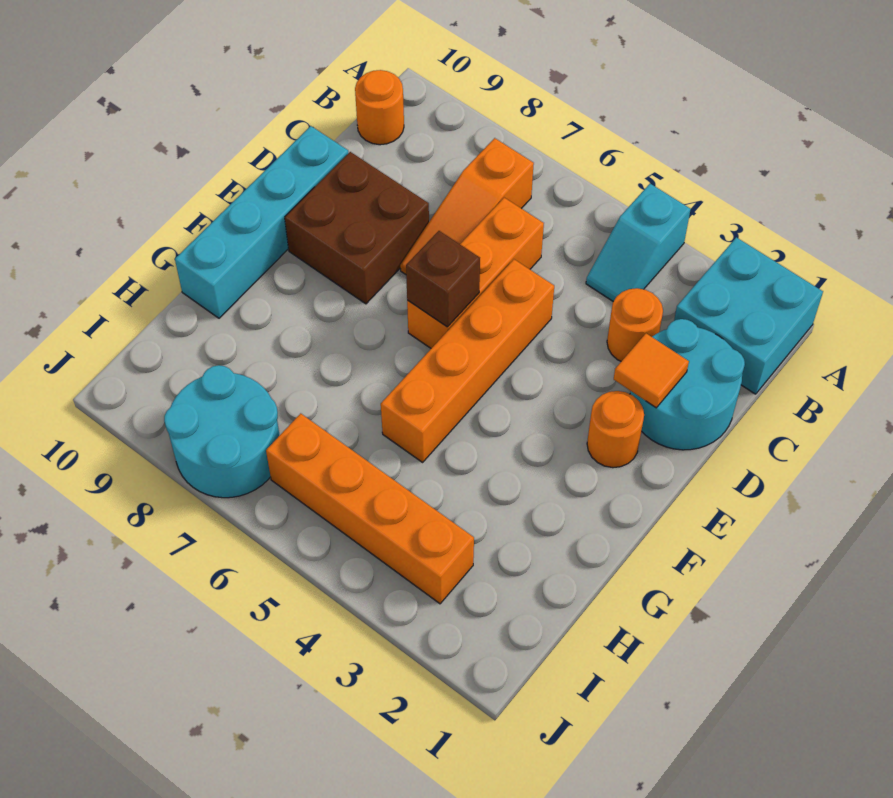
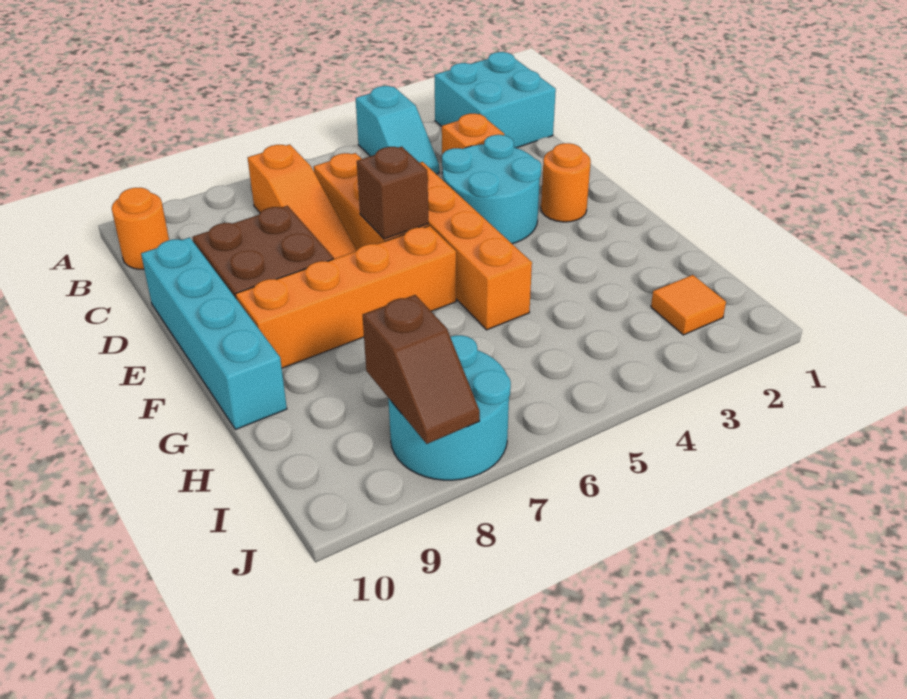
cyan 2x2 round brick [630,319,745,450] -> cyan 2x2 round brick moved to [442,135,541,244]
orange 1x1 round brick [607,288,663,361] -> orange 1x1 brick [442,114,504,174]
orange 1x1 tile [614,333,689,408] -> orange 1x1 tile moved to [651,275,726,335]
orange 1x4 brick [266,413,474,604] -> orange 1x4 brick moved to [236,226,456,368]
none -> brown 1x2 slope [363,295,480,444]

